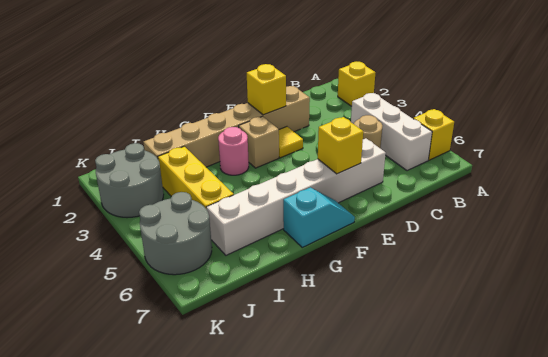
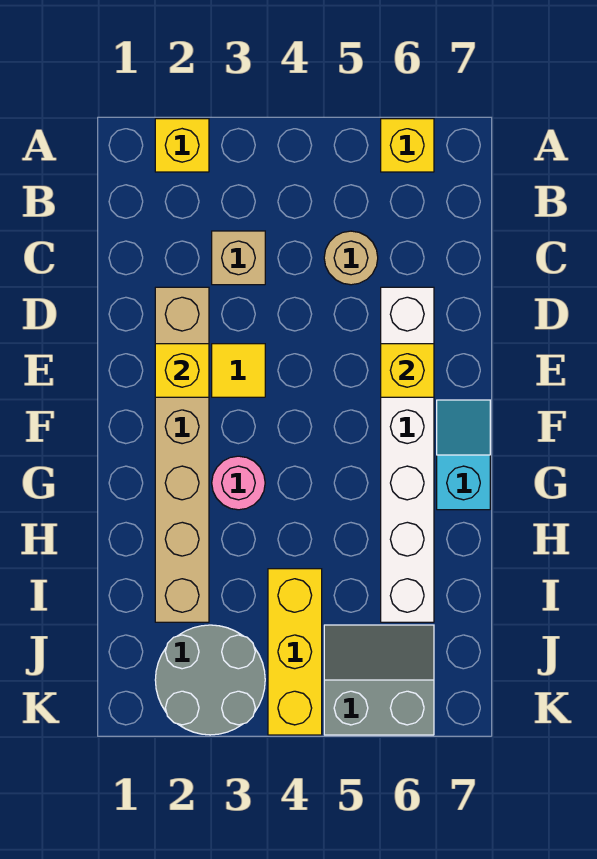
white 1x3 brick [351,93,432,171] -> none
tan 1x1 brick [239,116,279,168] -> tan 1x1 brick moved to [212,231,265,285]
yellow 1x3 brick [158,146,234,209] -> yellow 1x3 brick turned to [268,569,322,735]
grey 2x2 round brick [139,192,212,275] -> grey 2x2 slope [324,625,434,735]

